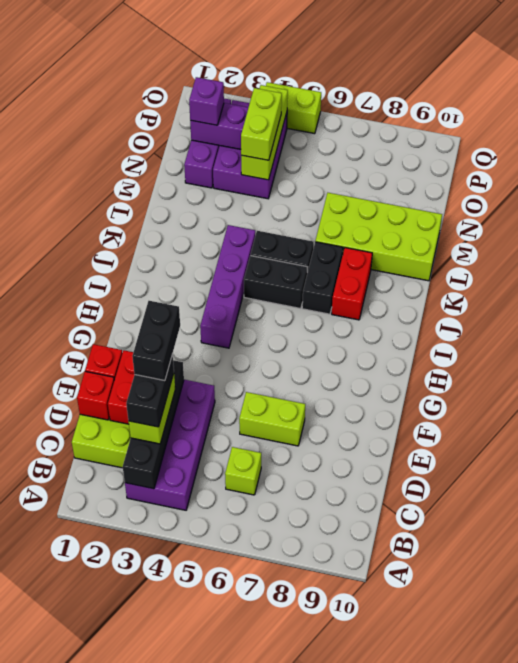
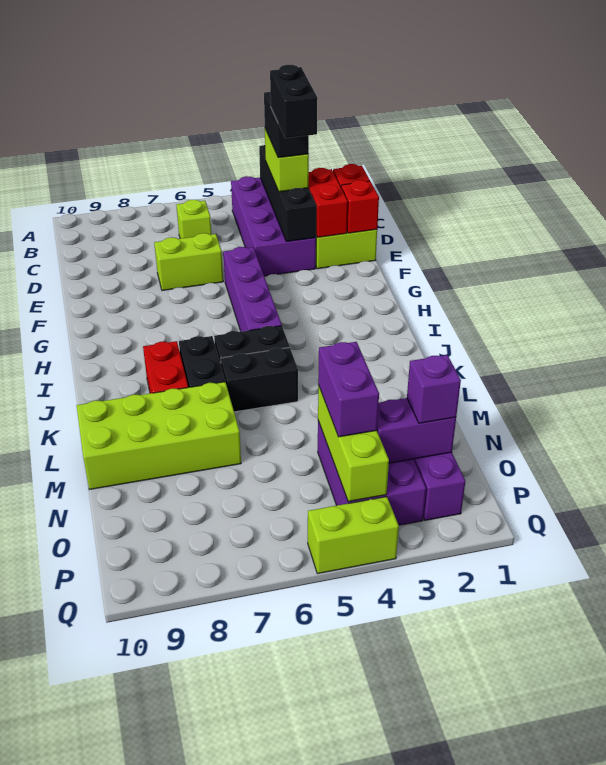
purple 1x4 brick [200,225,255,348] -> purple 1x4 brick moved to [223,247,282,332]
lime 1x2 brick [241,88,282,160] -> purple 1x2 brick [318,342,379,437]

